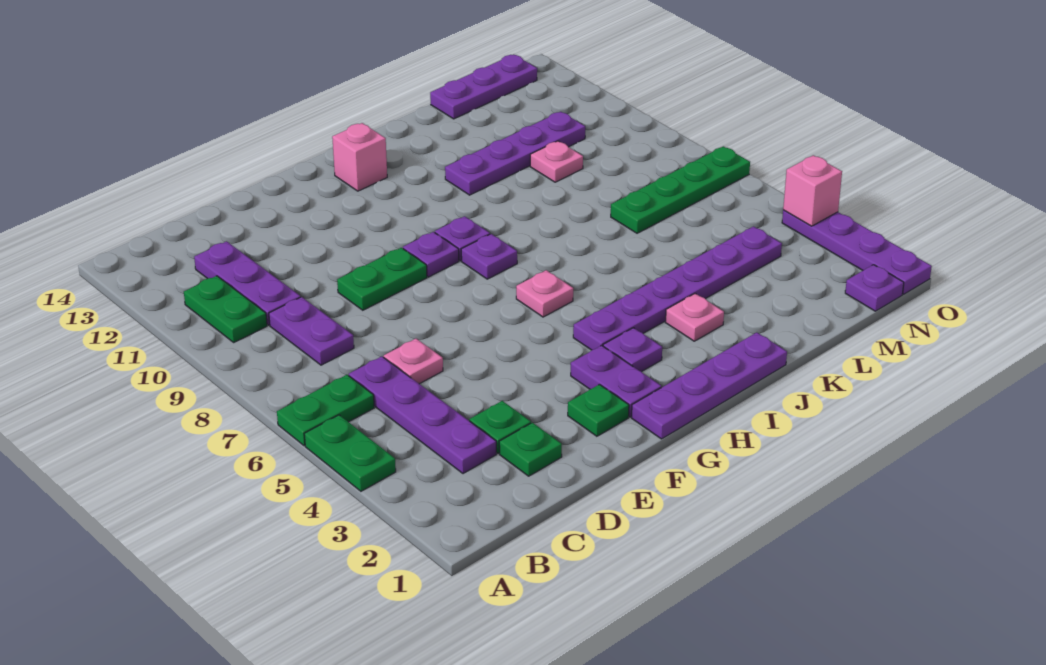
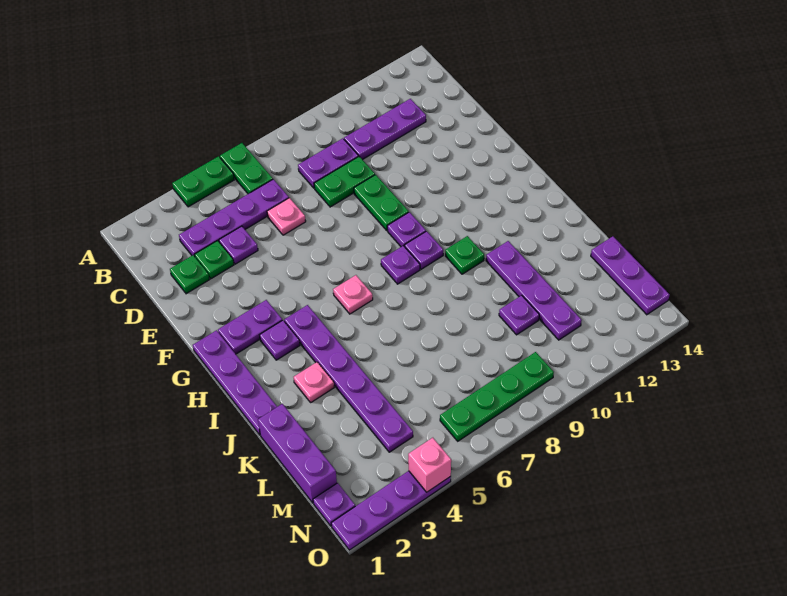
green 1x2 plate [184,276,267,342] -> green 1x2 plate moved to [314,157,375,207]
none -> purple 1x1 plate [219,226,258,264]
green 1x1 plate [568,384,629,436] -> green 1x1 plate moved to [445,236,484,274]
pink 1x1 brick [332,123,387,191] -> none
none -> purple 1x3 brick [258,404,337,503]
green 1x4 plate [611,146,750,233] -> green 1x4 plate turned to [440,352,554,441]
pink 1x1 plate [530,141,583,182] -> purple 1x1 plate [499,295,539,335]

